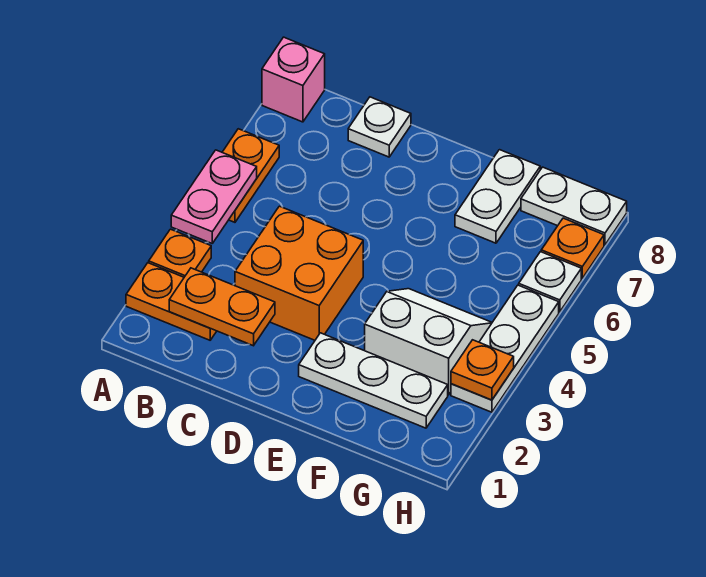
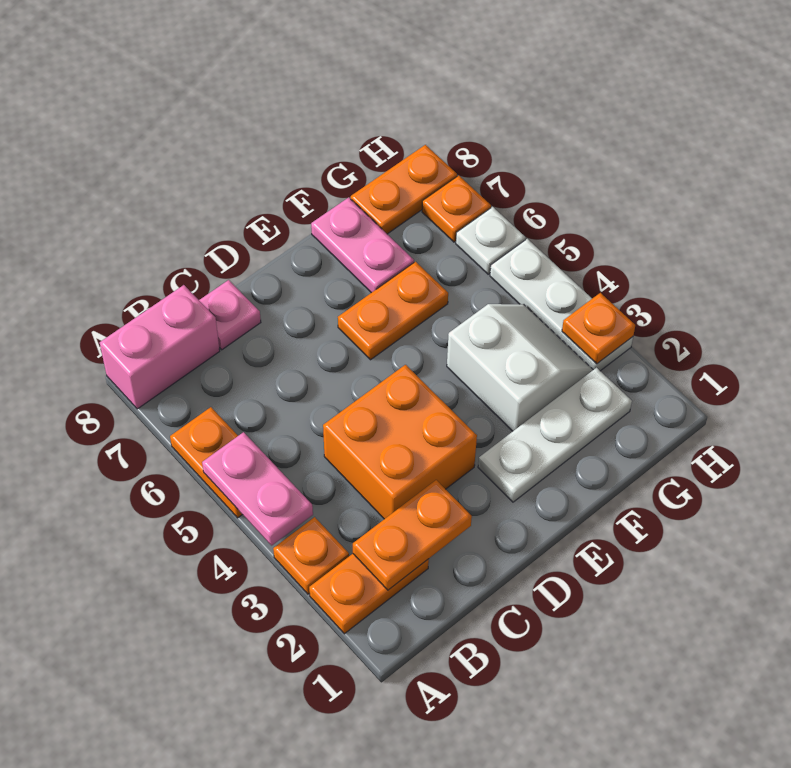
pink 1x1 brick [262,37,325,122] -> pink 1x2 brick [100,285,220,409]
white 1x1 plate [348,97,411,157] -> pink 1x1 plate [199,280,261,350]
none -> orange 1x2 plate [338,262,448,360]
white 2x2 slope [365,289,492,395] -> white 2x2 slope turned to [447,304,593,431]
white 1x2 plate [455,150,540,243] -> pink 1x2 plate [311,197,414,293]
white 1x2 plate [521,167,627,245] -> orange 1x2 plate [351,145,457,234]

